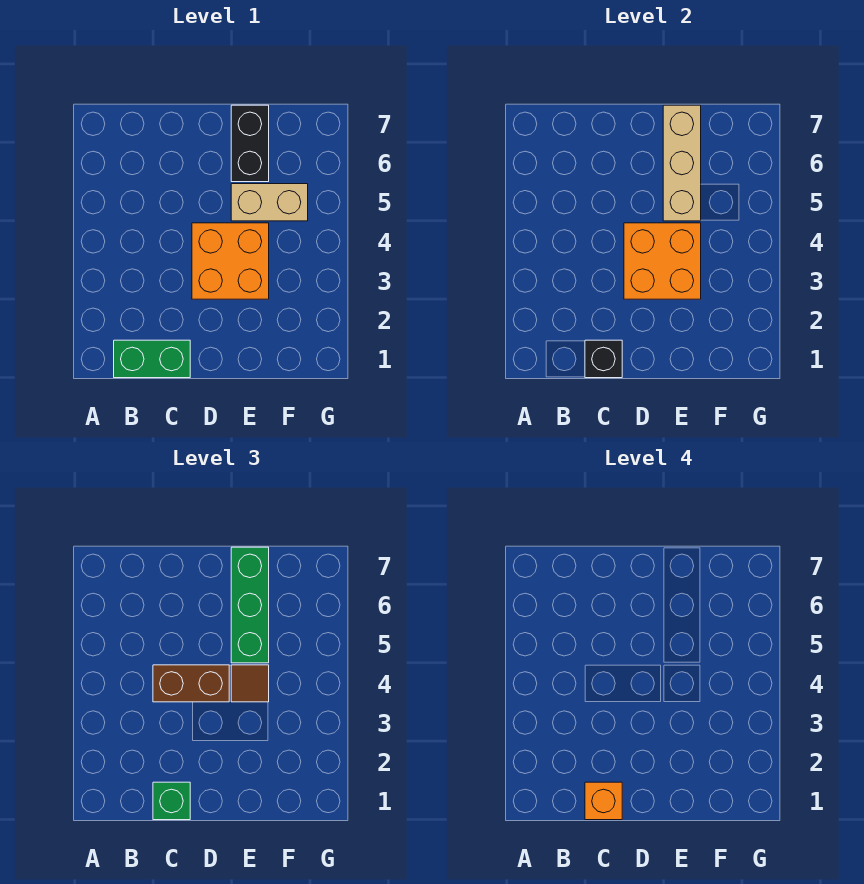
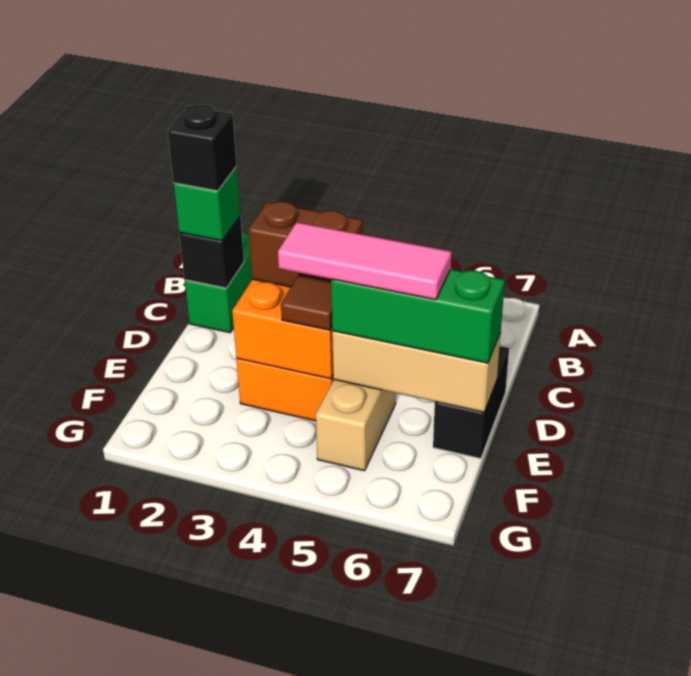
orange 1x1 brick [585,782,622,820] -> black 1x1 brick [168,105,237,191]
brown 1x2 brick [153,665,229,702] -> brown 1x2 brick turned to [248,202,363,287]
none -> pink 1x3 tile [278,222,451,300]
black 1x2 brick [231,105,269,182] -> black 1x2 brick turned to [433,346,509,458]

